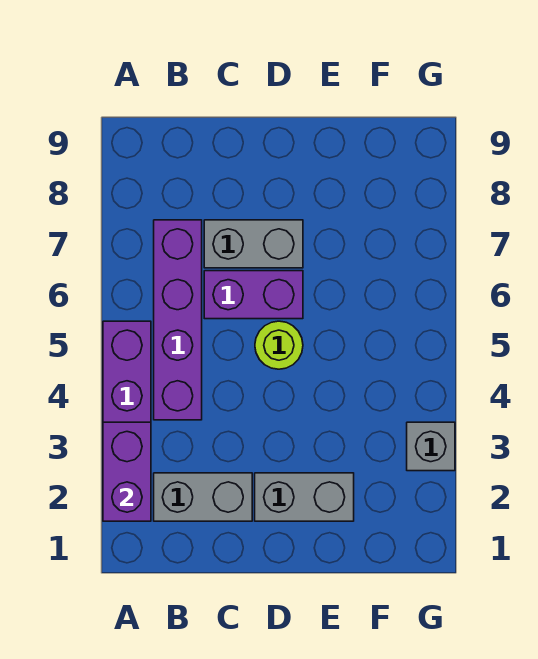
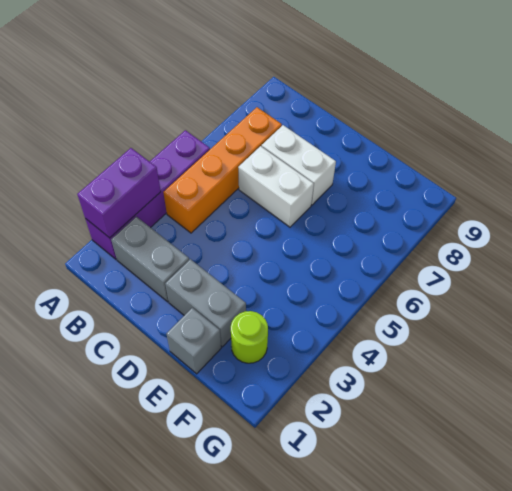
purple 1x4 brick [154,220,202,420] -> orange 1x4 brick [163,107,282,233]
purple 1x2 brick [204,271,303,319] -> white 1x2 brick [238,146,314,227]
grey 1x2 brick [204,220,303,268] -> white 1x2 brick [262,125,336,205]
lime 1x1 round brick [255,321,303,369] -> lime 1x1 round brick moved to [231,311,268,363]
grey 1x1 brick [407,422,455,471] -> grey 1x1 brick moved to [166,308,221,374]

